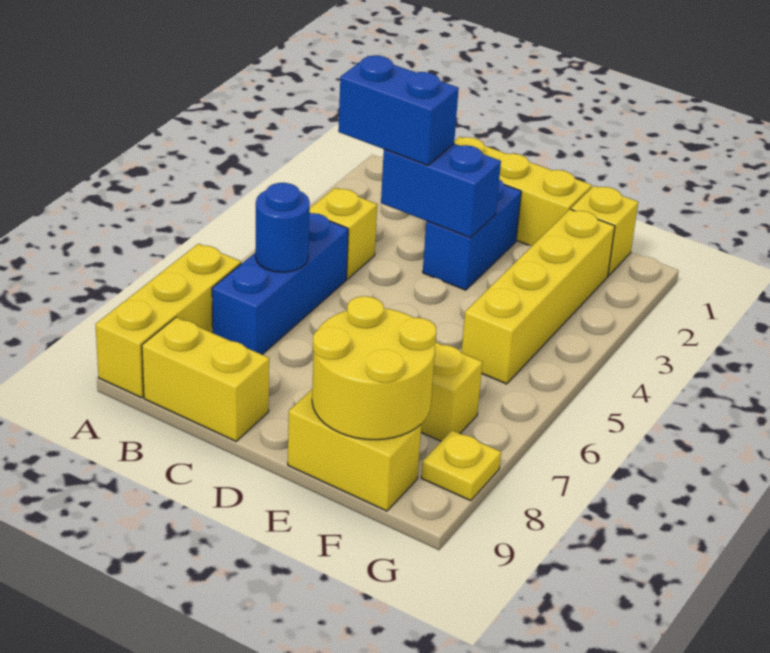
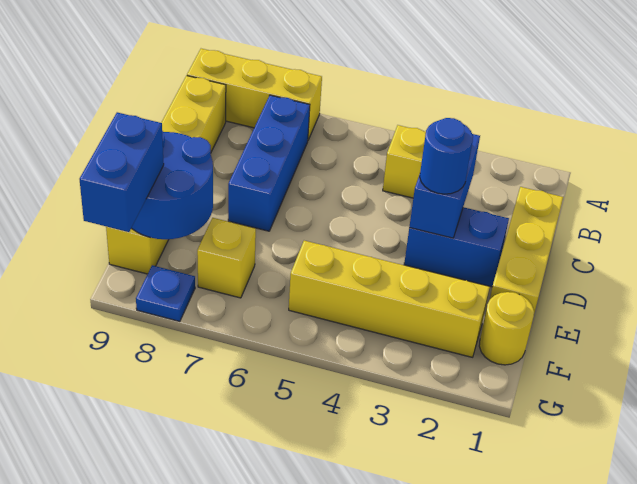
blue 1x2 brick [338,56,459,165] -> blue 1x2 brick moved to [80,112,164,232]
blue 1x3 brick [212,213,348,354] -> blue 1x3 brick turned to [228,95,310,231]
blue 1x1 round brick [255,183,310,272] -> blue 1x1 round brick moved to [420,118,473,194]
yellow 2x2 round brick [312,296,436,440] -> blue 2x2 round brick [132,131,213,239]
yellow 1x1 brick [571,186,638,276] -> yellow 1x1 round brick [479,292,534,365]
yellow 1x1 plate [421,430,501,501] -> blue 1x1 plate [136,265,195,321]

